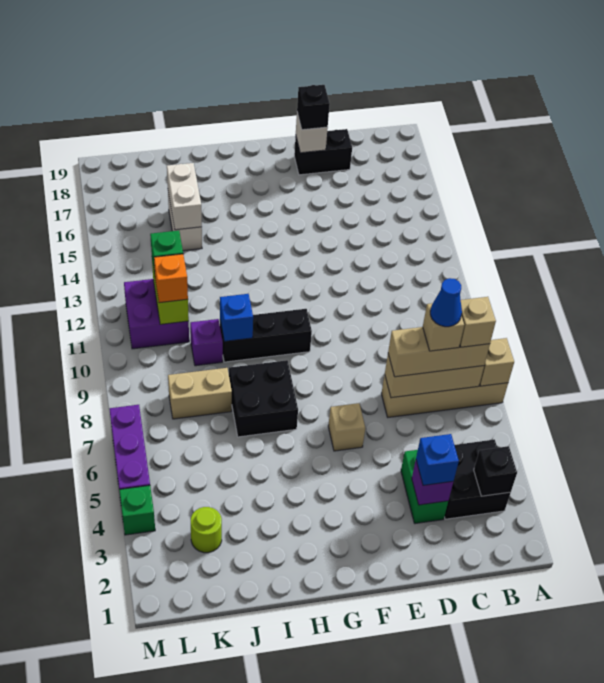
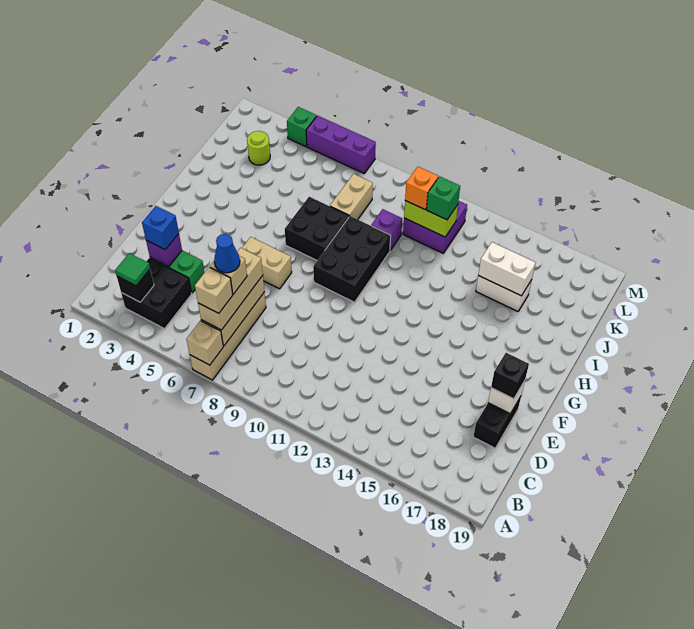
none -> green 1x1 tile [115,253,150,286]
tan 1x1 brick [328,403,365,451] -> tan 1x2 brick [242,237,292,289]
black 1x3 brick [220,309,312,362] -> black 2x3 brick [313,216,391,302]
blue 1x1 brick [220,294,253,341] -> none

